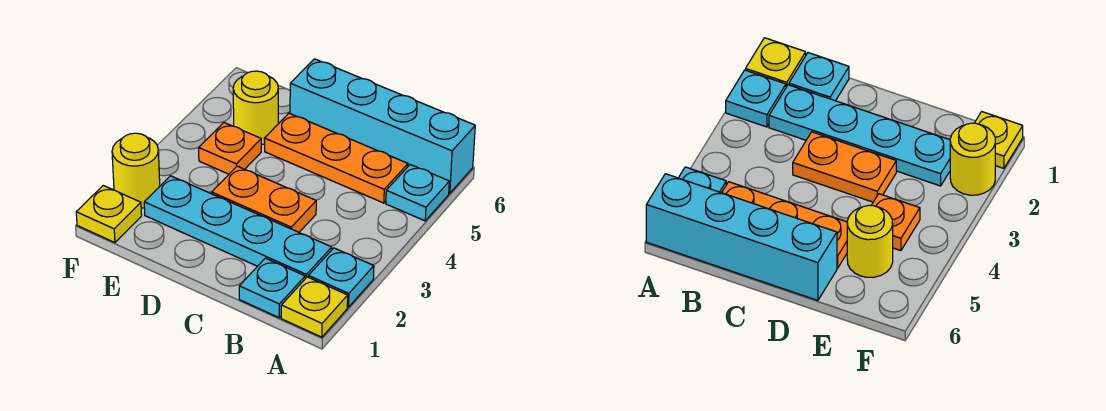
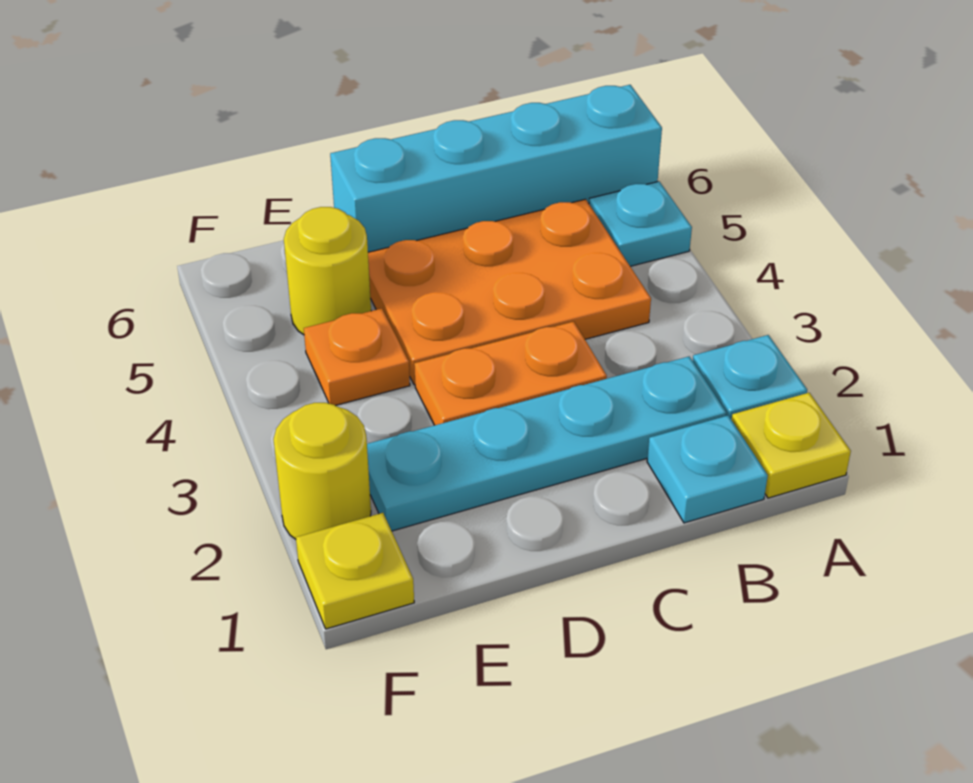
orange 1x3 plate [264,113,408,203] -> orange 2x3 plate [368,199,651,385]

